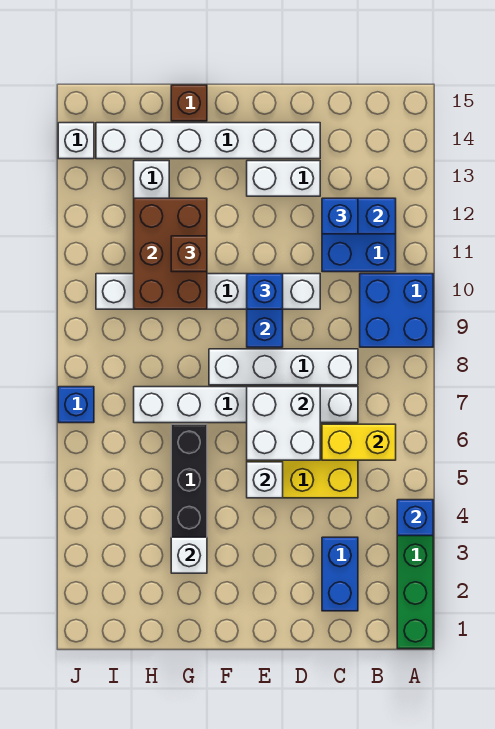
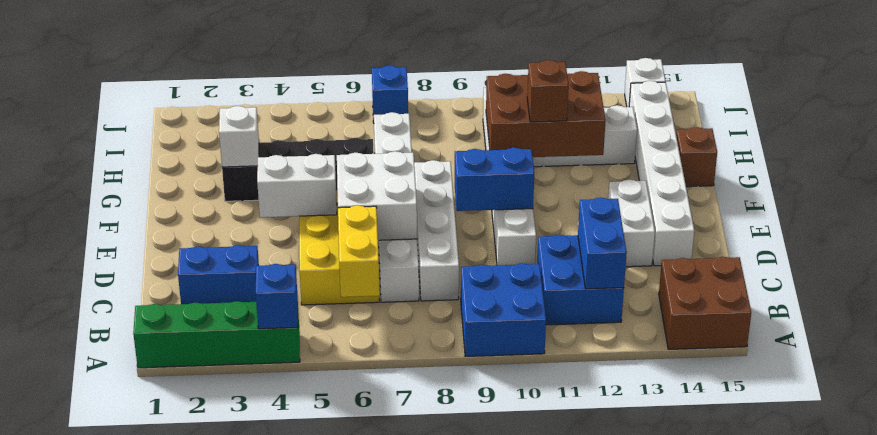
none -> brown 2x2 brick [659,257,751,349]
blue 1x1 brick [322,198,358,234] -> none
white 1x1 brick [247,462,283,498] -> white 1x2 brick [257,154,337,217]
blue 1x1 brick [247,274,283,309] -> none

